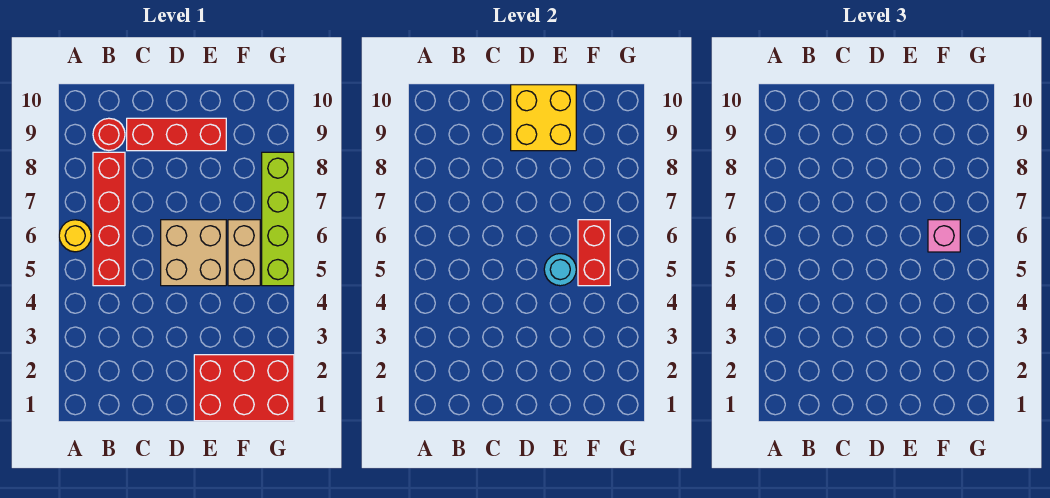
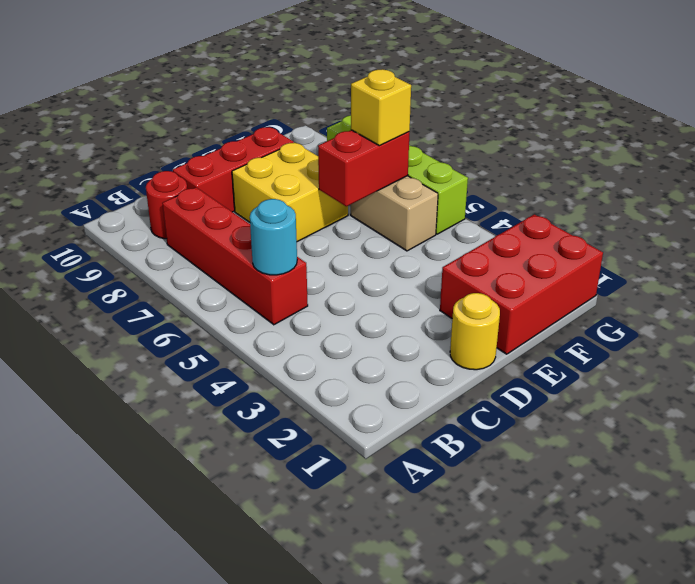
yellow 1x1 round brick [59,220,91,252] -> yellow 1x1 round brick moved to [450,293,500,370]
tan 2x2 brick [161,220,226,286] -> none
yellow 2x2 brick [511,85,576,151] -> yellow 2x2 brick moved to [232,143,348,242]
cyan 1x1 round brick [544,254,576,286] -> cyan 1x1 round brick moved to [250,199,297,275]
red 1x2 brick [578,220,610,286] -> red 1x2 brick turned to [318,130,409,206]
pink 1x1 brick [928,220,960,252] -> yellow 1x1 brick [351,69,411,146]

